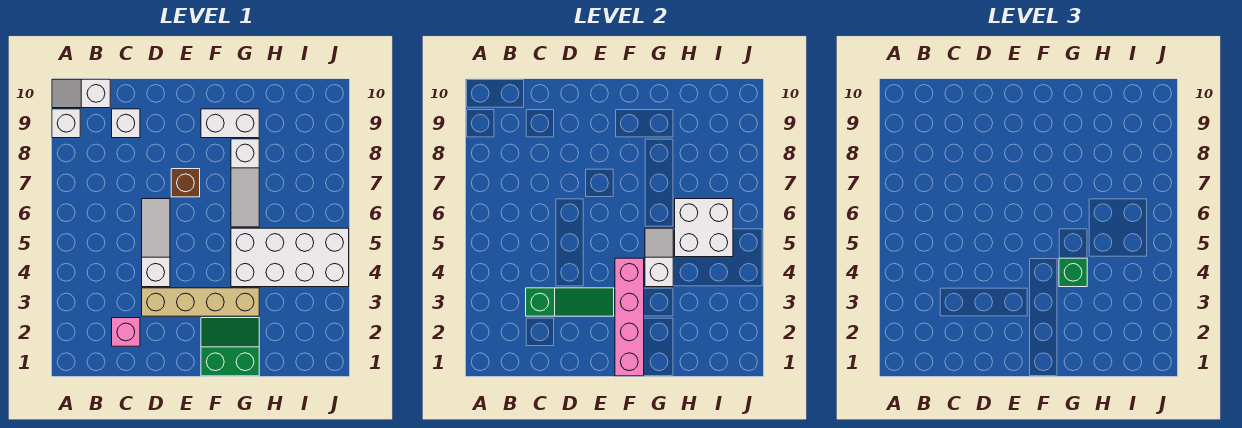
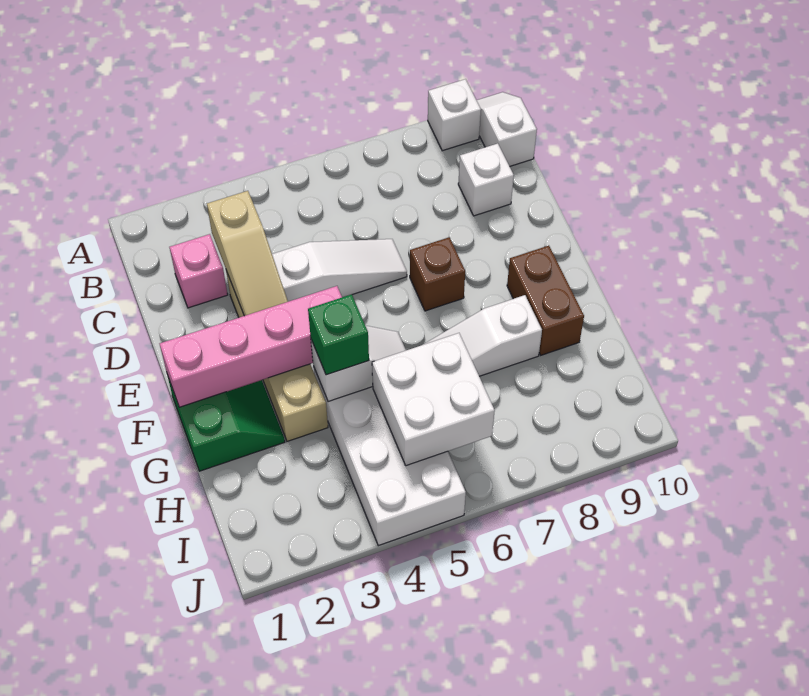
green 1x3 slope [526,288,614,316] -> tan 1x3 slope [207,191,288,316]
white 1x2 brick [201,109,259,138] -> brown 1x2 brick [507,246,584,355]

